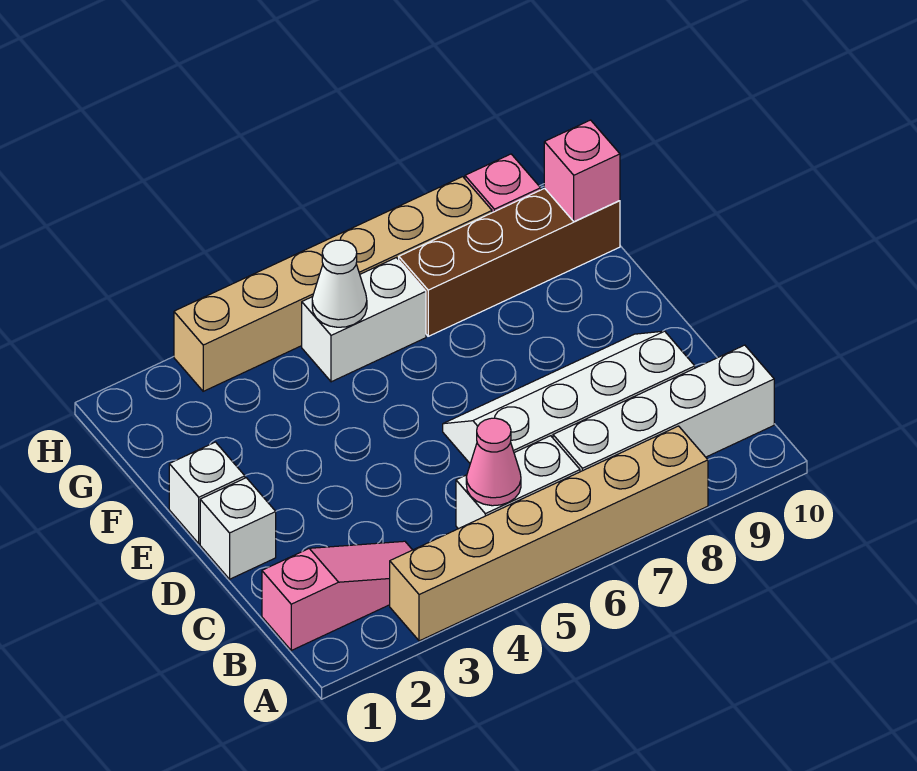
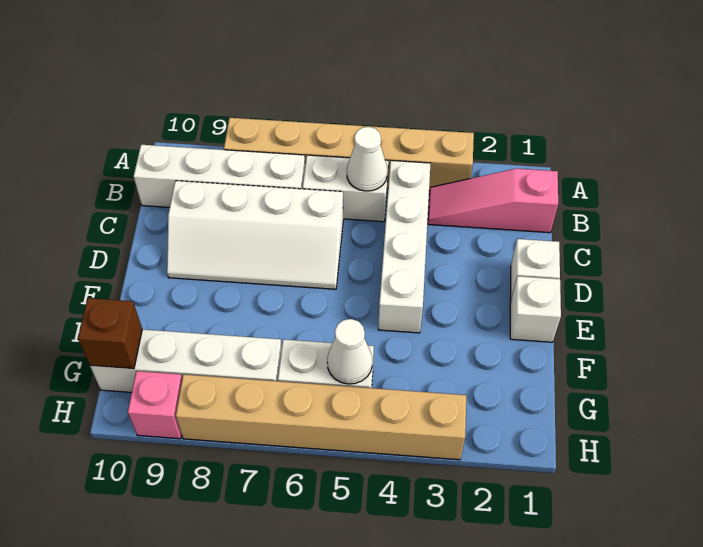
none -> white 1x4 brick [378,161,431,333]
pink 1x1 cone [466,418,521,506] -> white 1x1 cone [347,127,387,191]
brown 1x4 brick [399,188,620,336] -> white 1x4 brick [90,329,282,392]
pink 1x1 brick [544,120,620,222] -> brown 1x1 brick [78,298,142,369]

